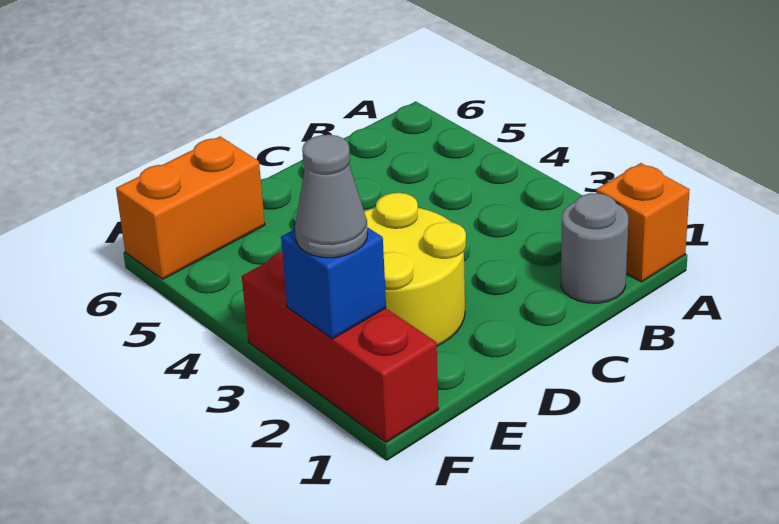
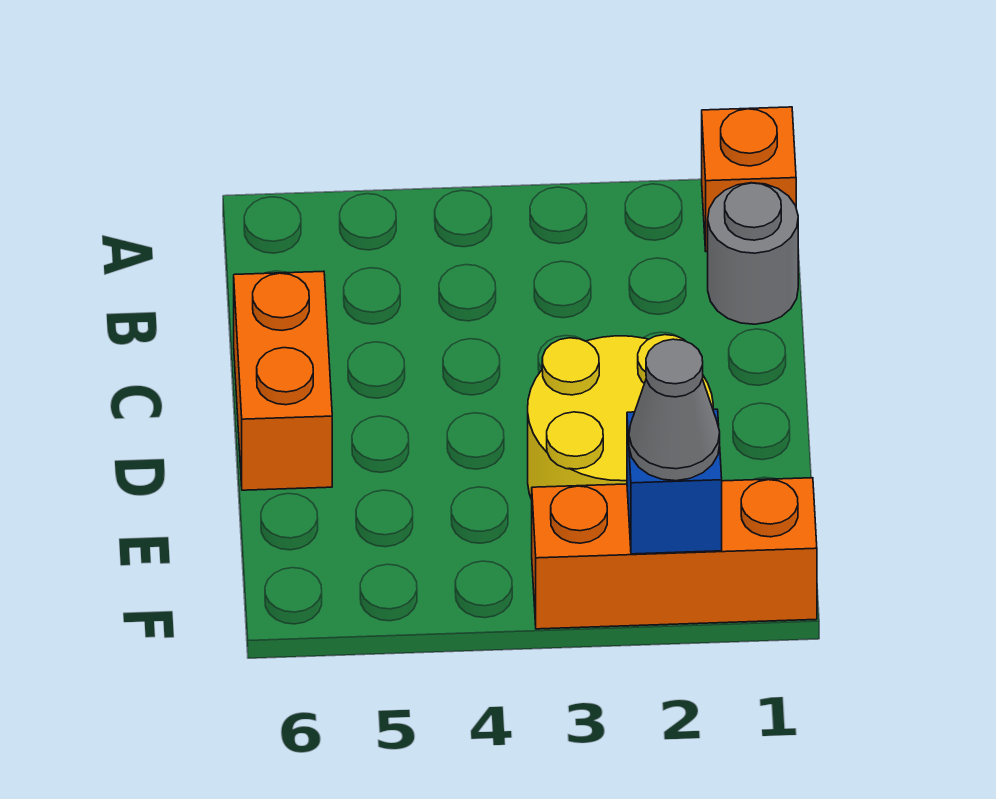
orange 1x2 brick [116,137,265,279] -> orange 1x2 brick moved to [234,271,332,490]
red 1x3 brick [242,252,439,443] -> orange 1x3 brick [532,478,817,629]

